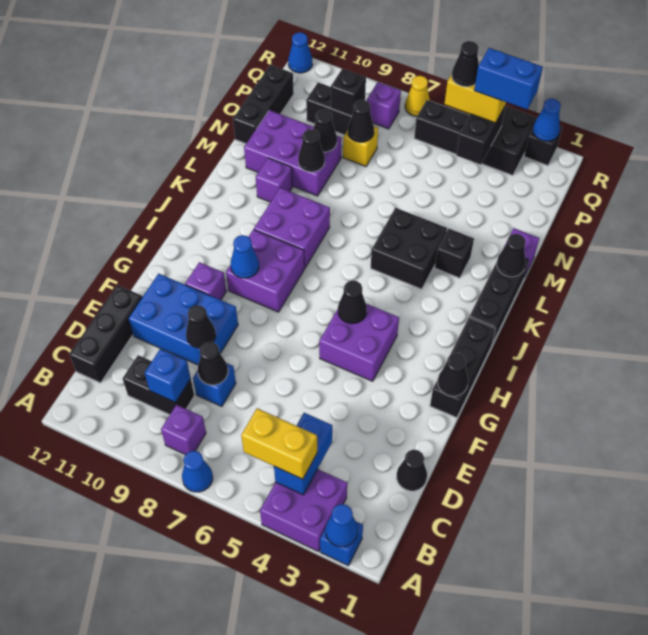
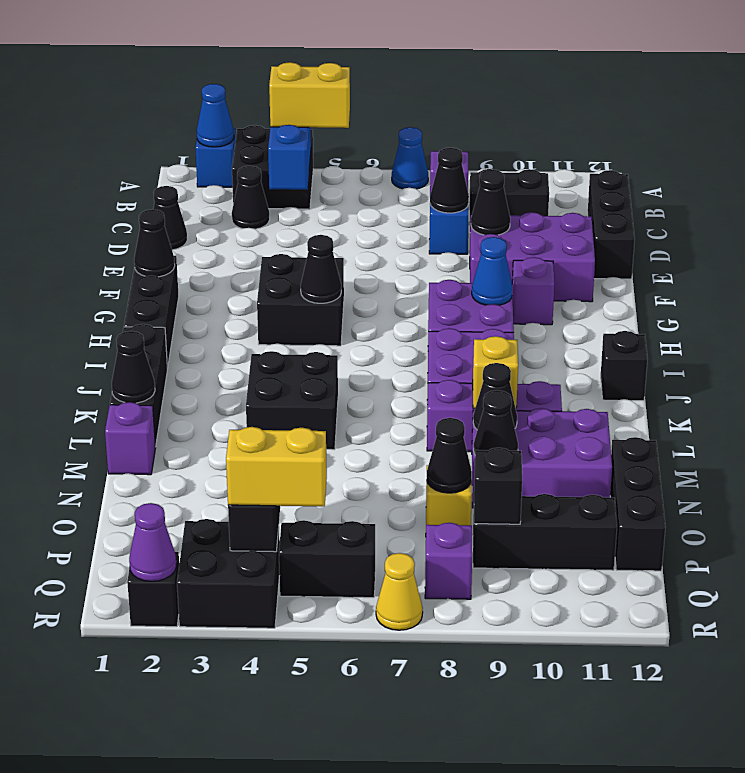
purple 2x2 brick [260,469,347,551] -> black 2x2 brick [232,125,313,209]
blue 1x1 brick [145,349,191,402] -> none
blue 2x3 brick [128,274,238,365] -> purple 2x3 brick [470,212,595,302]
purple 2x2 brick [319,304,399,381] -> black 2x2 brick [257,254,344,346]
black 1x1 brick [435,229,474,278] -> black 1x1 brick moved to [601,331,648,401]
none -> yellow 1x1 brick [473,336,518,408]
purple 1x1 brick [256,158,293,202] -> purple 1x3 brick [427,380,562,452]
black 1x2 brick [306,82,352,135] -> black 1x3 brick [473,494,617,570]
blue 1x2 brick [474,48,543,110] -> none
black 1x1 cone [452,41,479,87] -> black 1x1 cone moved to [232,166,270,229]
blue 1x1 cone [533,99,561,141] -> purple 1x1 cone [129,503,177,581]
blue 1x1 cone [288,32,312,73] -> none

